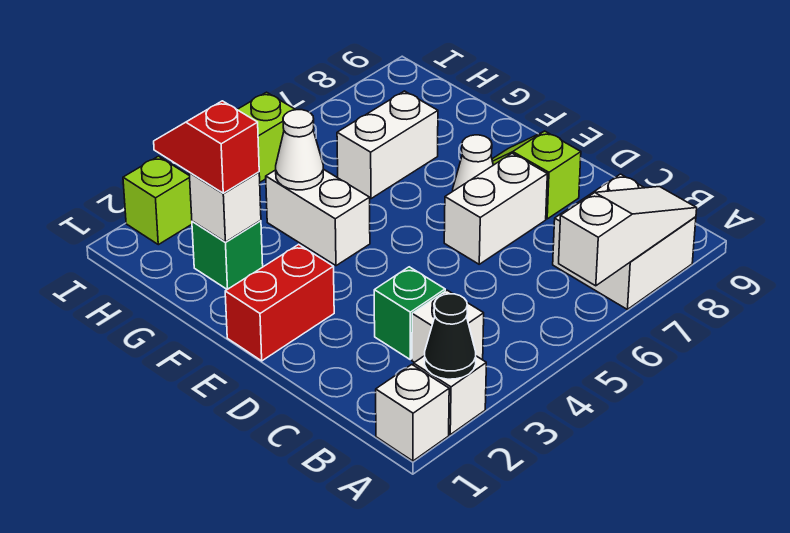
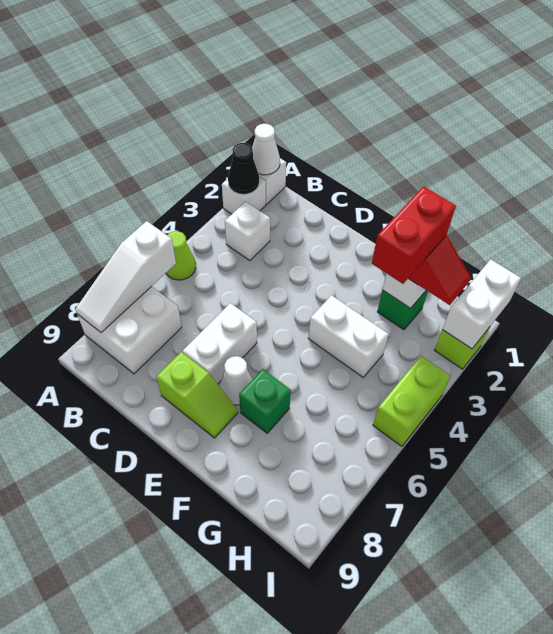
none -> lime 1x1 cone [166,231,196,280]
green 1x1 brick [374,267,445,359] -> green 1x1 brick moved to [239,369,291,433]
red 1x2 brick [225,244,334,361] -> red 1x2 brick moved to [372,186,456,284]
white 1x1 cone [276,110,323,190] -> white 1x1 cone moved to [252,124,280,175]
white 1x2 brick [337,91,438,199] -> white 1x2 brick moved to [442,259,521,349]

